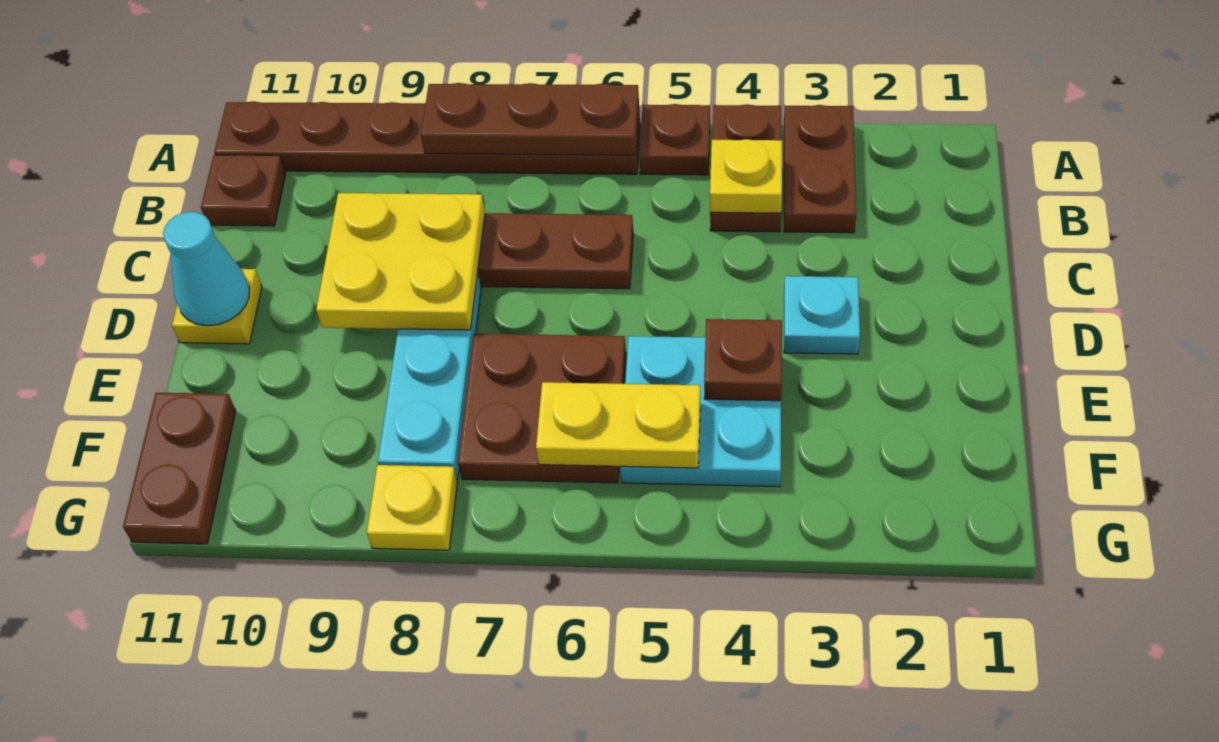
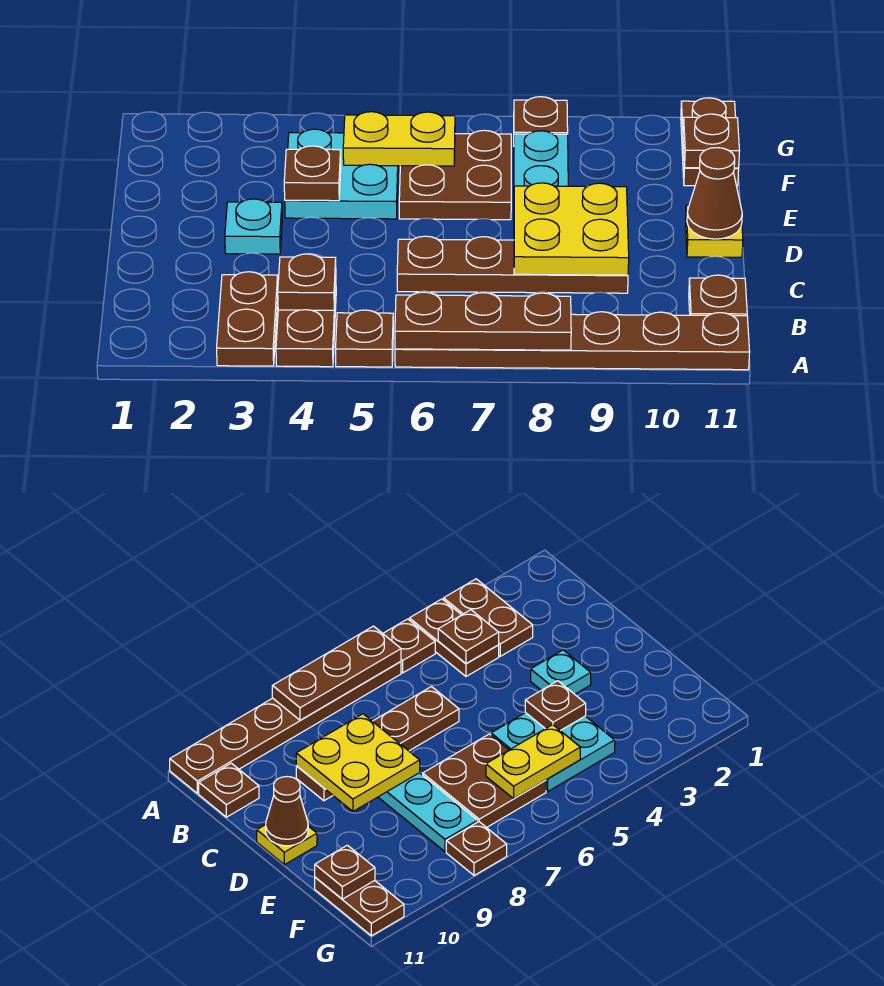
yellow 1x1 plate [710,139,782,213] -> brown 1x1 plate [278,254,336,310]
cyan 1x1 cone [163,212,249,326] -> brown 1x1 cone [687,148,742,239]
none -> brown 1x1 plate [683,114,740,168]
yellow 1x1 plate [367,465,458,550] -> brown 1x1 plate [514,97,568,134]

